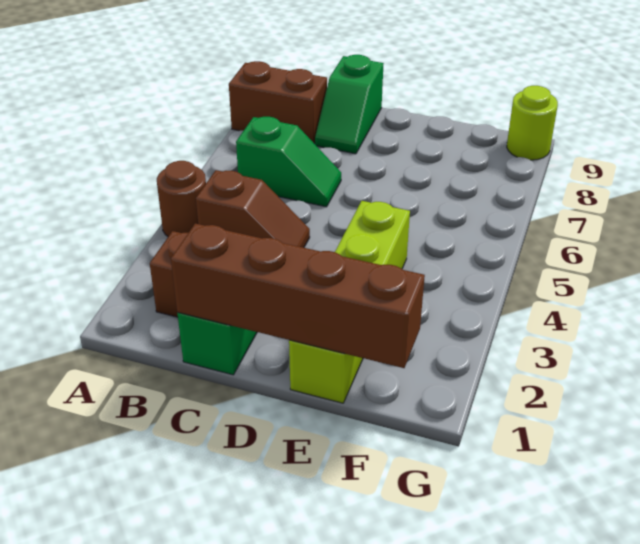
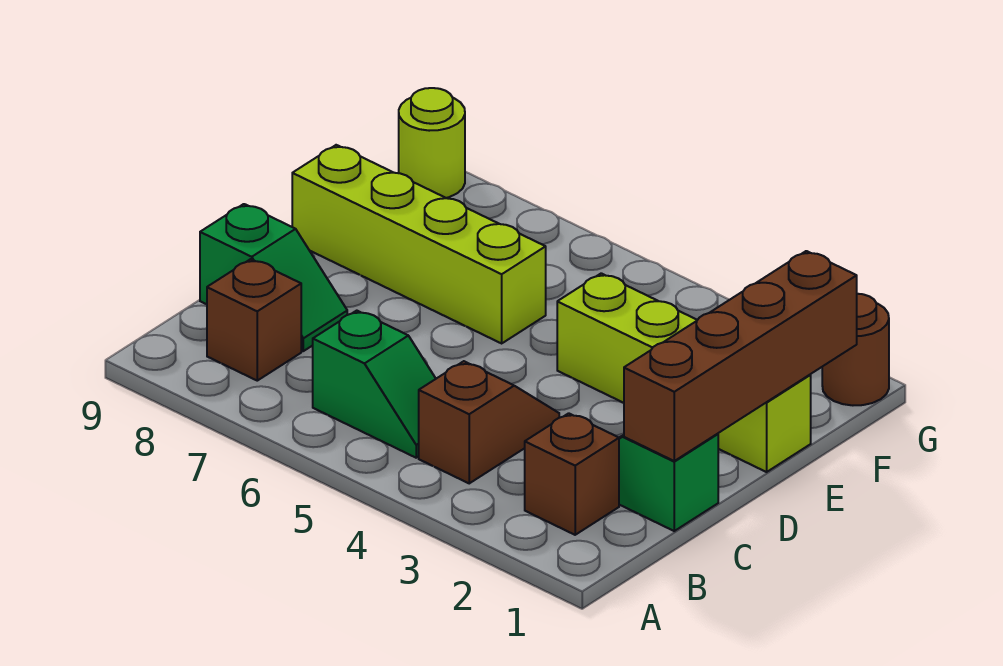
brown 1x1 round brick [157,161,206,236] -> brown 1x1 round brick moved to [822,294,889,405]
brown 1x2 brick [229,61,327,143] -> brown 1x1 brick [207,259,301,381]
green 1x2 slope [236,117,341,207] -> green 1x2 slope turned to [313,311,436,458]
none -> lime 1x4 brick [292,145,546,343]

